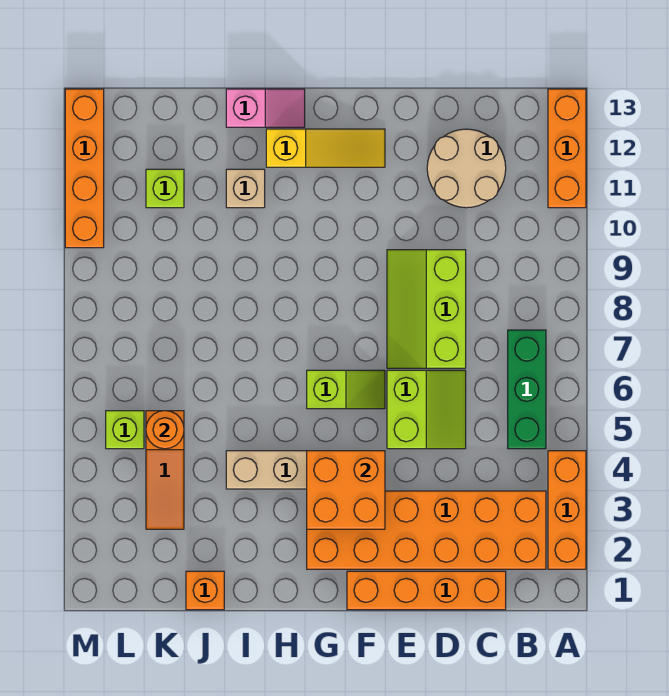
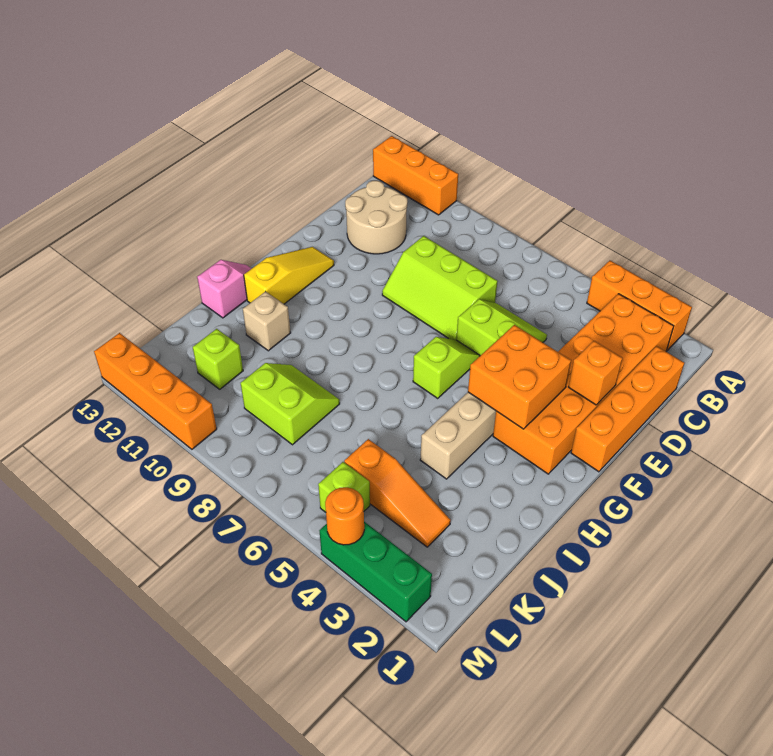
green 1x3 brick [508,330,546,449] -> green 1x3 brick moved to [320,522,432,622]
orange 1x1 brick [186,571,224,610] -> orange 1x1 brick moved to [568,341,623,405]
none -> lime 2x2 slope [241,363,340,445]
orange 1x1 round brick [146,411,184,449] -> orange 1x1 round brick moved to [325,487,364,545]

